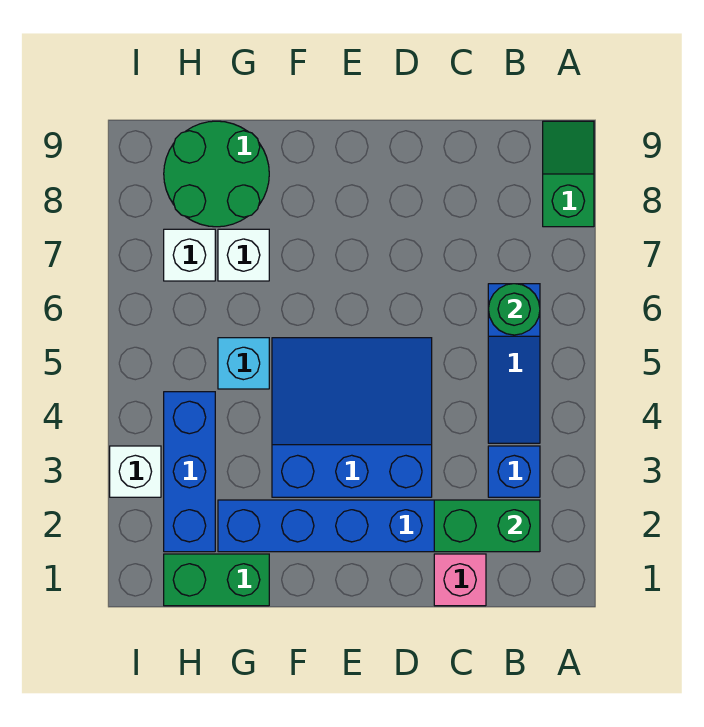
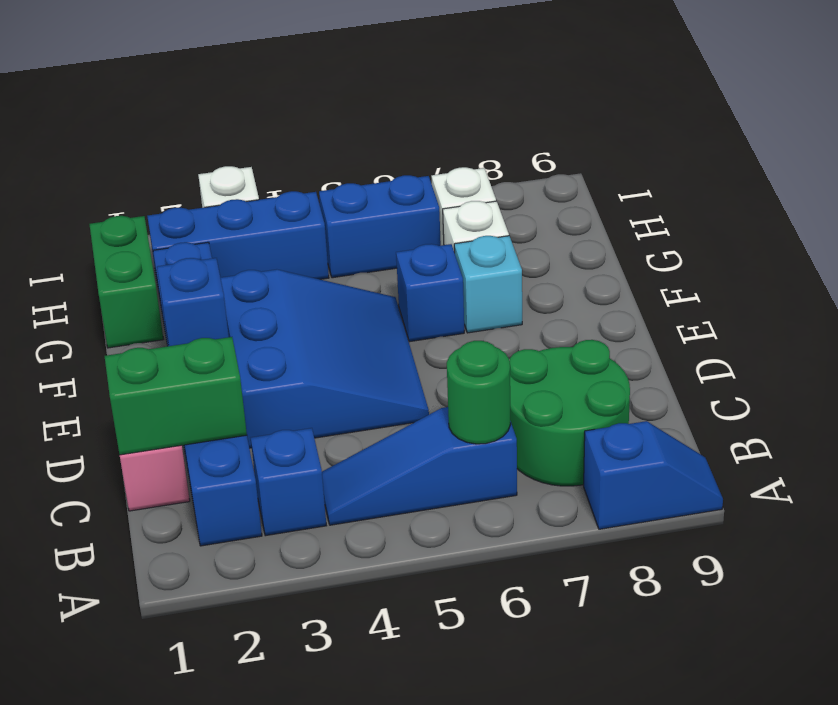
green 1x2 slope [543,121,594,227] -> blue 1x2 slope [584,421,723,529]
green 1x2 brick [434,500,540,552] -> green 1x2 brick turned to [105,337,247,455]
none -> blue 1x1 brick [157,258,229,346]
none -> blue 1x1 brick [396,244,464,342]
cyan 1x1 brick [218,338,269,389] -> cyan 1x1 brick moved to [454,236,522,333]
green 2x2 round brick [164,121,269,227] -> green 2x2 round brick moved to [510,340,630,486]
none -> blue 1x2 brick [319,175,441,278]

